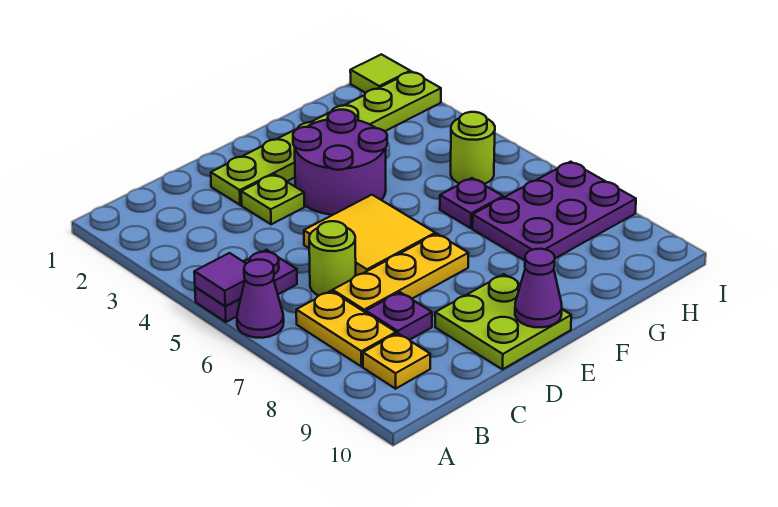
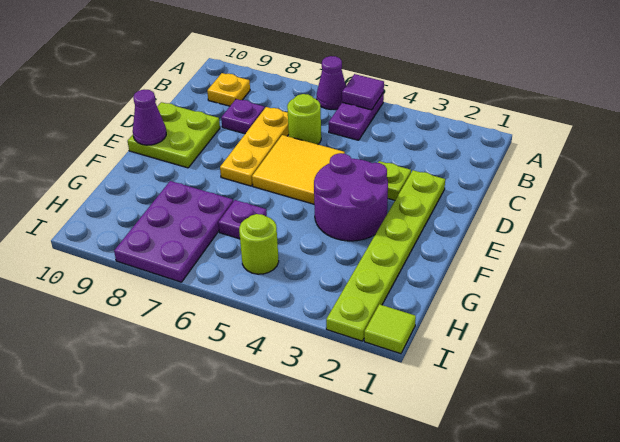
yellow 1x2 plate [296,291,396,367] -> none

